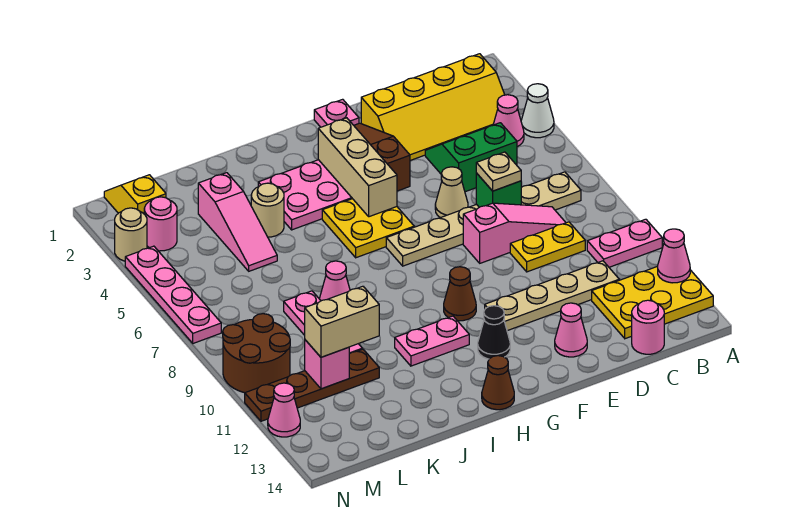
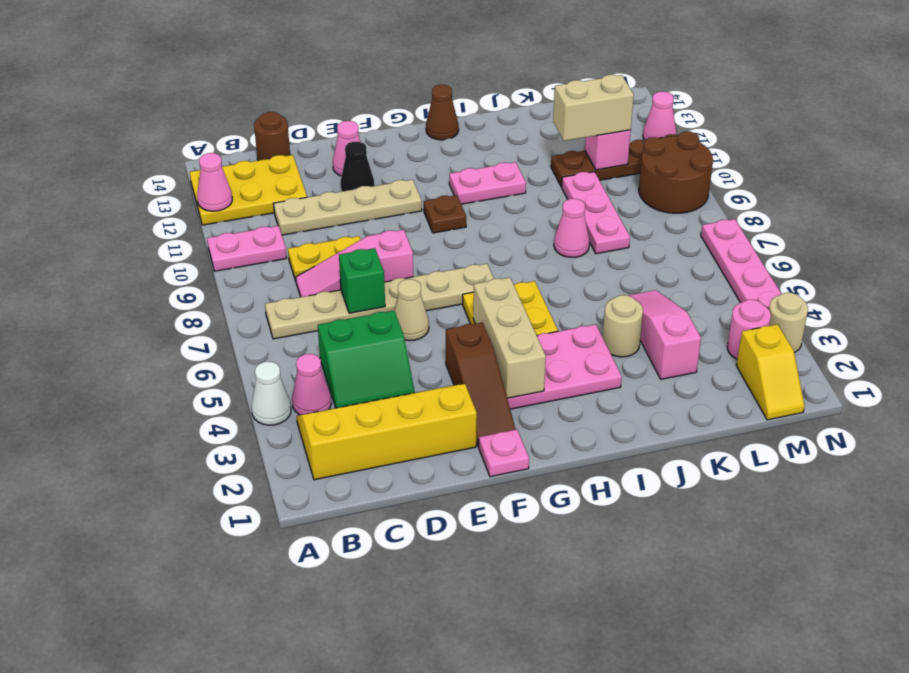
pink 1x1 round brick [632,300,664,354] -> brown 1x1 round brick [254,112,290,161]
tan 1x1 plate [476,152,521,191] -> none
brown 1x1 cone [444,267,476,321] -> brown 1x1 plate [424,195,466,233]
black 1x1 cone [478,306,510,359] -> black 1x1 cone moved to [340,142,374,191]

